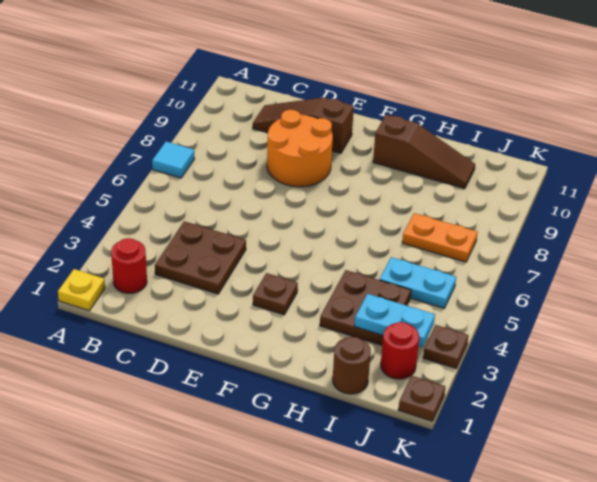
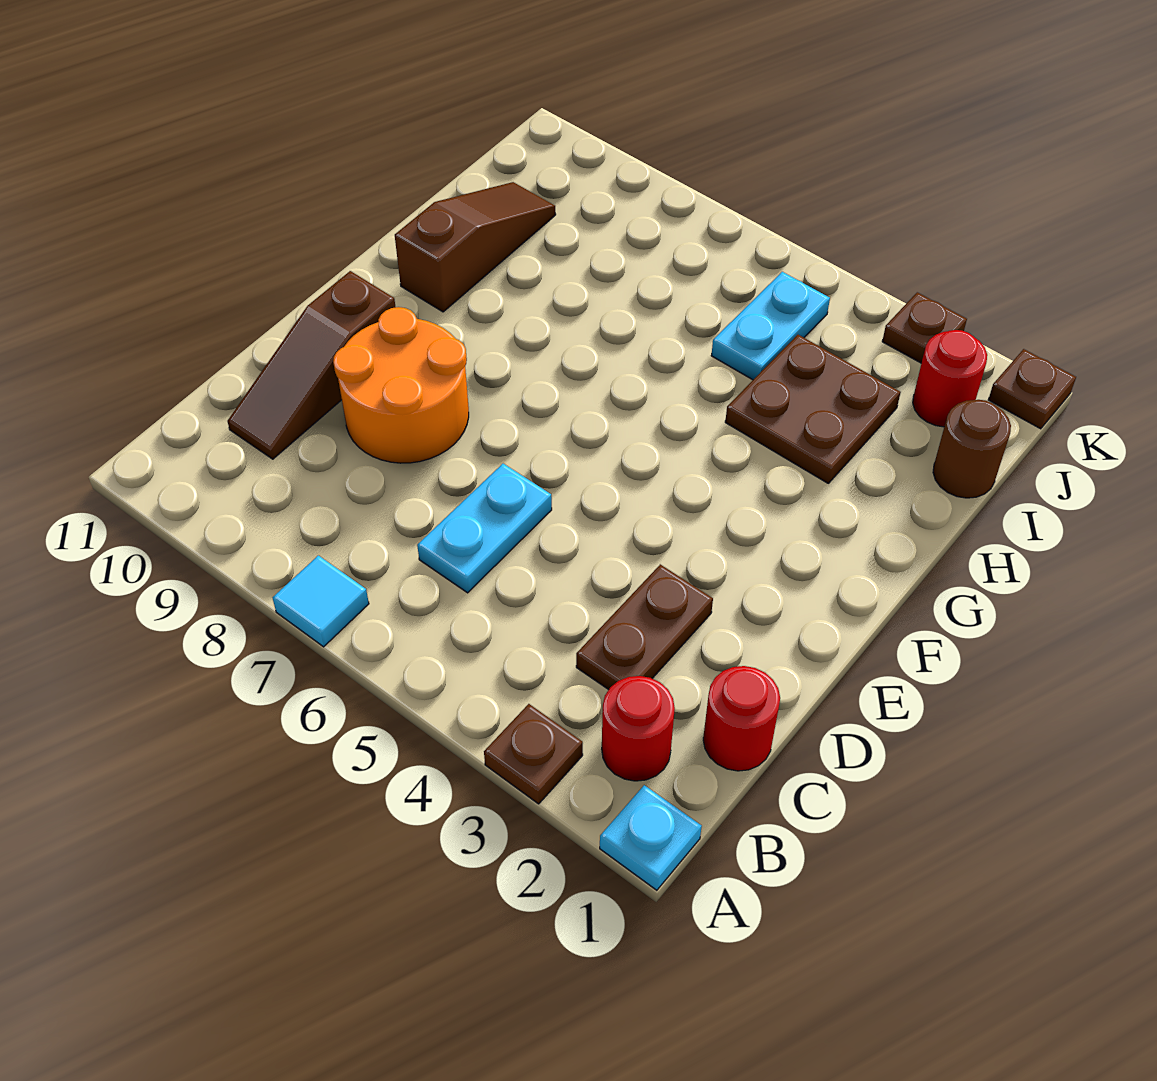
yellow 1x1 plate [58,269,105,311] -> cyan 1x1 plate [600,785,702,890]
none -> red 1x1 round brick [703,666,780,771]
brown 2x2 plate [155,221,246,294] -> brown 1x2 plate [576,564,713,690]
brown 1x1 plate [253,273,298,315] -> brown 1x1 plate moved to [484,704,583,804]
cyan 1x2 plate [355,294,435,347] -> cyan 1x2 plate moved to [417,464,552,593]
orange 1x2 plate [402,213,478,262] -> none

